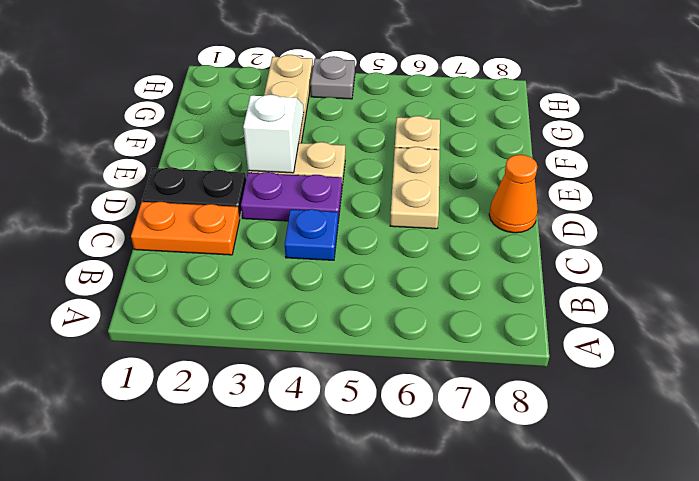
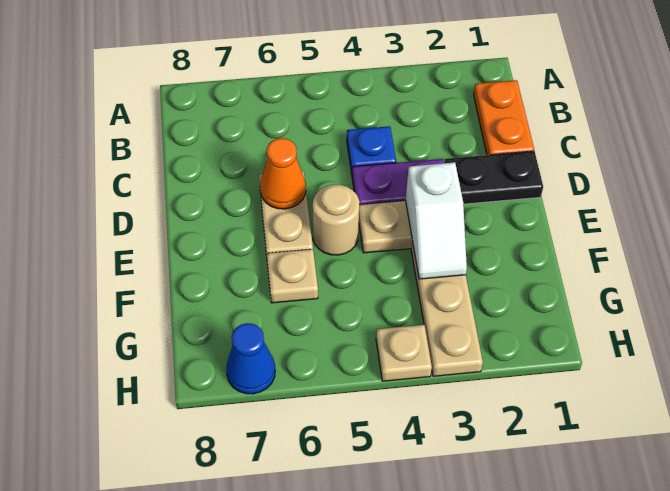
orange 1x2 plate [131,202,240,255] -> orange 1x2 plate turned to [474,80,534,155]
orange 1x1 cone [489,155,538,233] -> orange 1x1 cone moved to [260,138,306,209]
none -> tan 1x1 round brick [313,185,360,255]
grey 1x1 plate [311,56,355,99] -> tan 1x1 plate [376,325,432,381]
none -> blue 1x1 cone [226,323,275,394]

